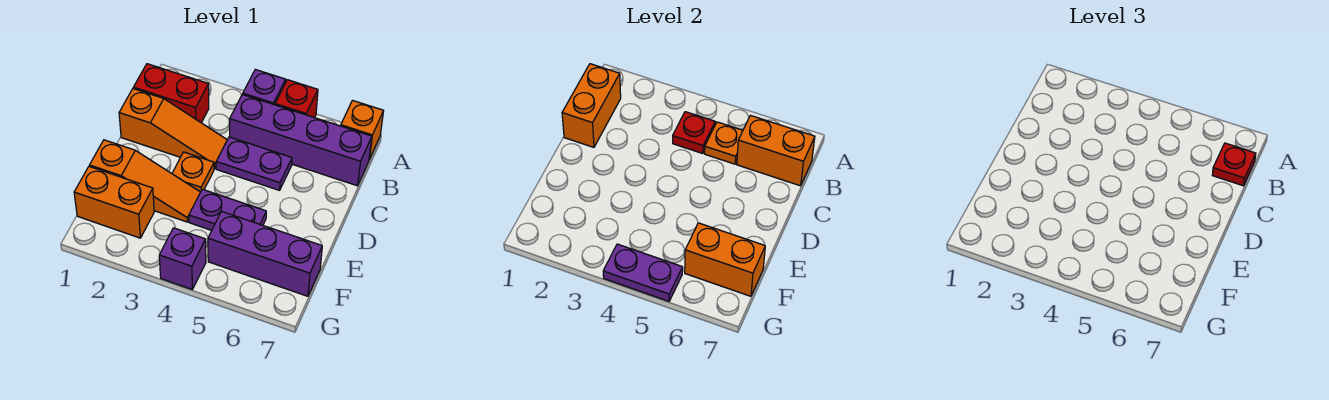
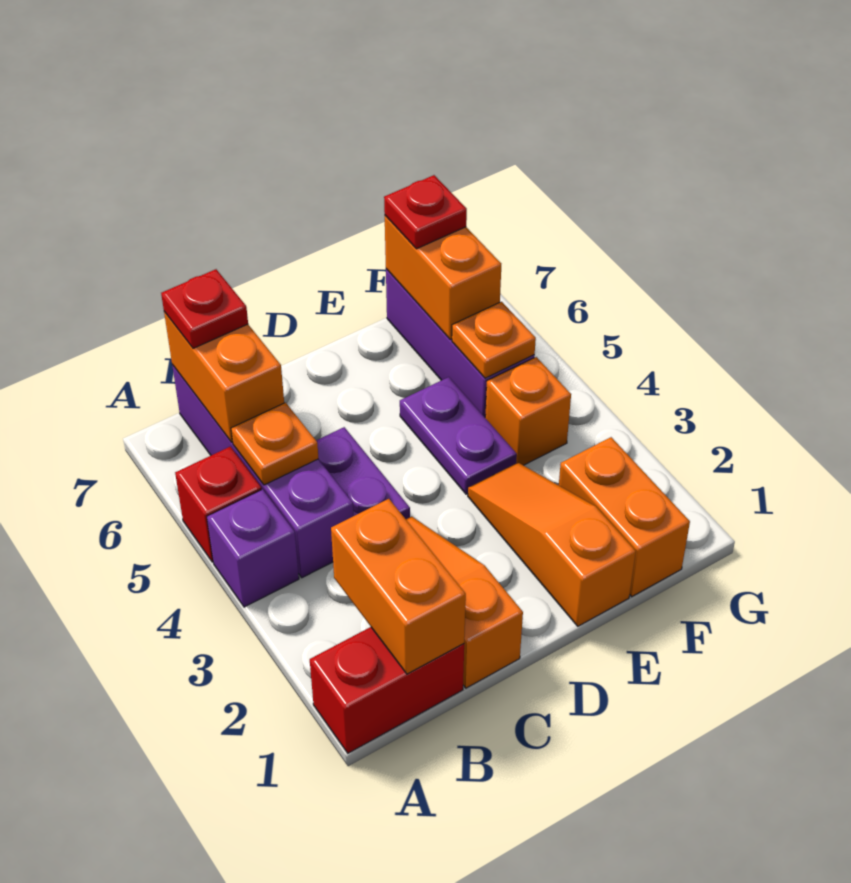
orange 1x1 brick [341,101,383,159] -> orange 1x1 brick moved to [485,357,571,465]
red 1x2 brick [133,64,209,123] -> red 1x2 brick turned to [310,627,464,753]
orange 1x2 brick [562,64,621,147] -> orange 1x2 brick turned to [331,499,466,674]
red 1x1 plate [673,112,715,154] -> red 1x1 plate moved to [384,175,467,249]
orange 1x1 plate [172,152,214,192] -> orange 1x1 plate moved to [452,302,536,378]
purple 1x1 brick [159,228,206,289] -> none
purple 1x2 plate [603,244,683,301] -> none

